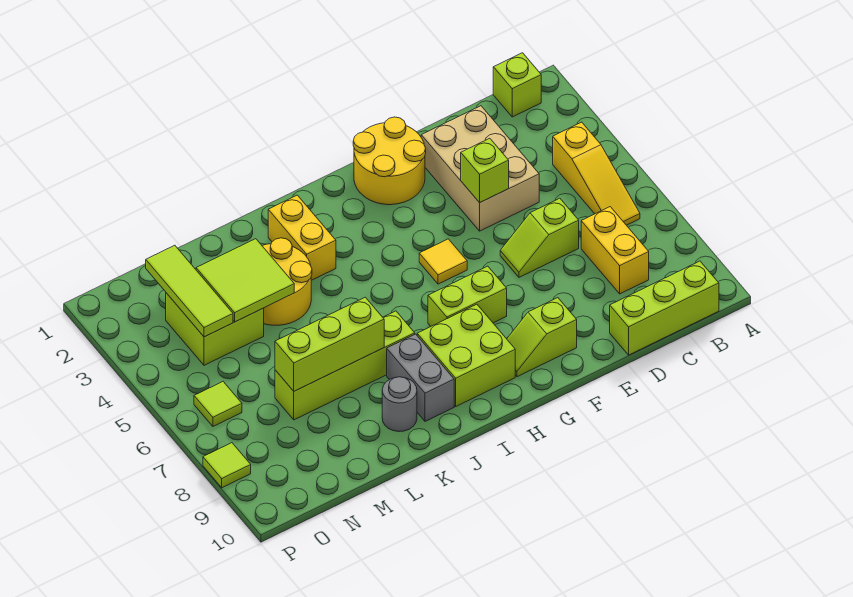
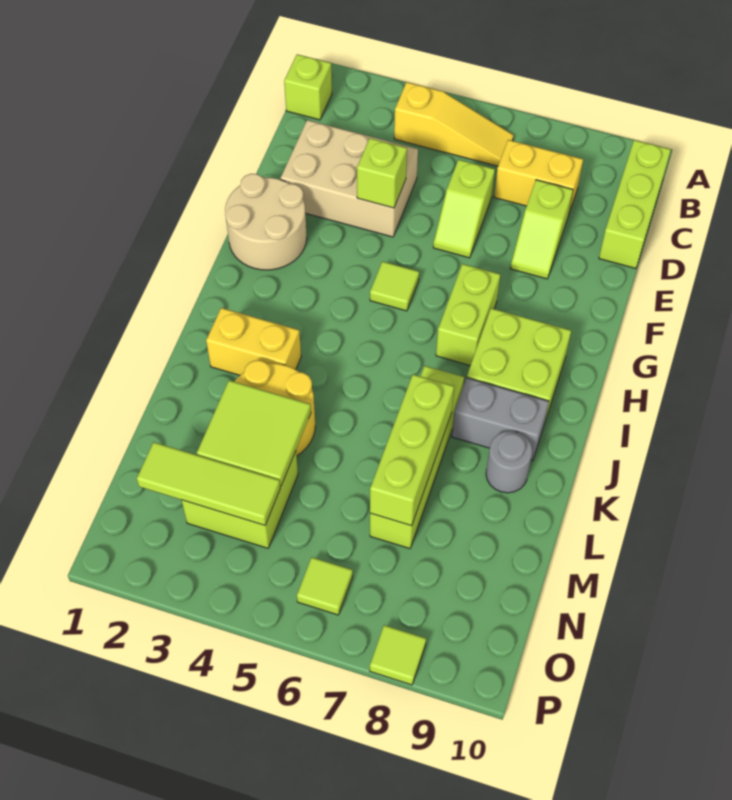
yellow 2x2 round brick [353,117,426,205] -> tan 2x2 round brick [225,174,307,270]
lime 1x2 slope [507,298,577,377] -> lime 1x2 slope moved to [510,180,573,279]
yellow 1x1 tile [419,239,467,284] -> lime 1x1 tile [370,261,419,311]

